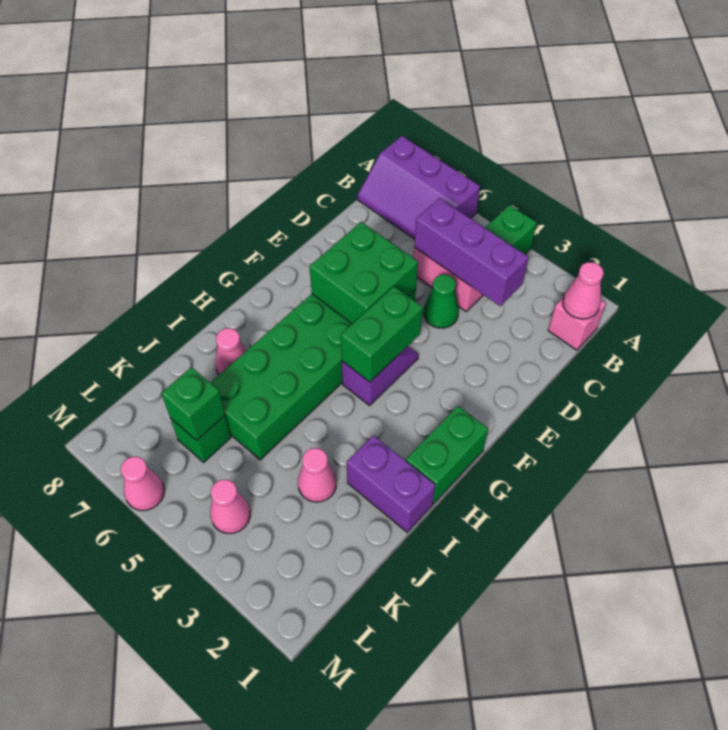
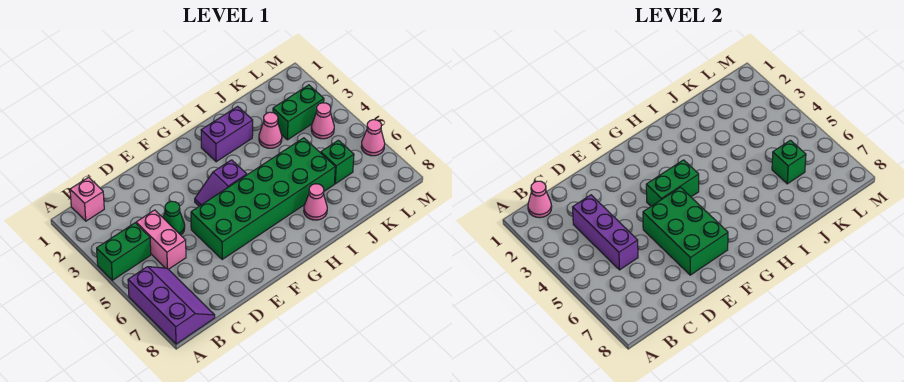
green 2x2 brick [310,222,418,324] -> green 2x3 brick [643,187,728,275]
green 1x2 brick [406,406,488,504] -> green 1x2 brick moved to [273,85,324,140]
purple 1x2 brick [347,435,435,532] -> purple 1x2 brick turned to [201,106,253,162]

